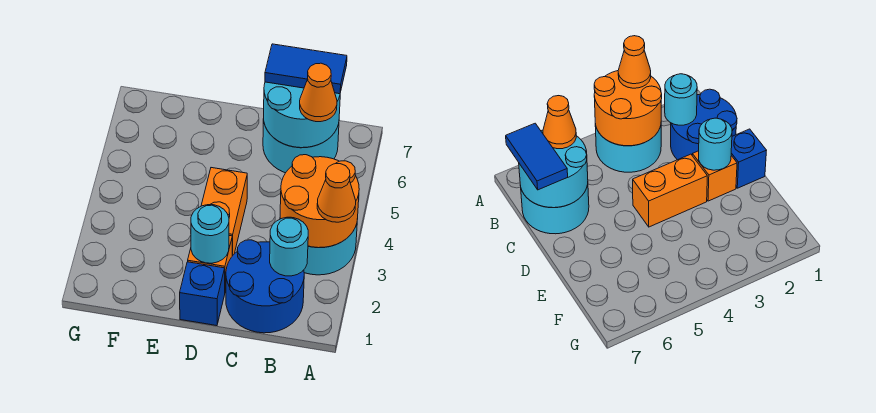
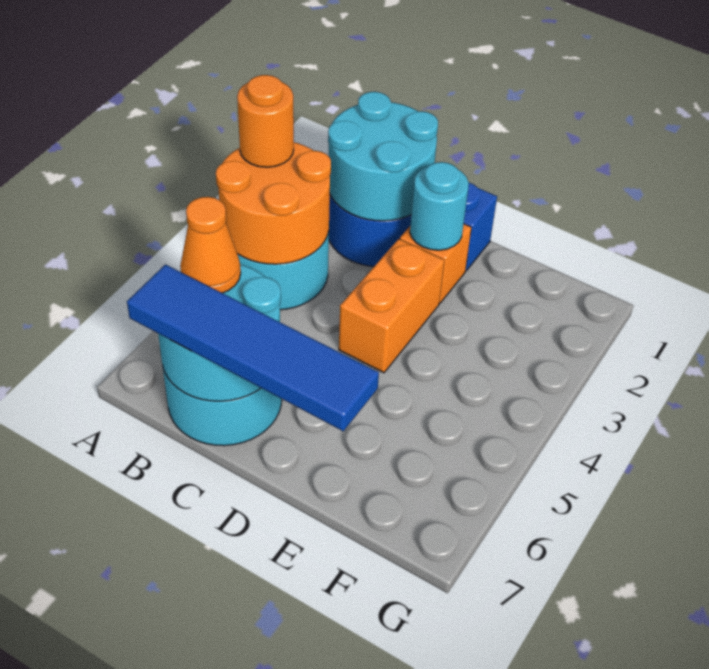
orange 1x1 cone [317,164,356,222] -> orange 1x1 round brick [237,75,294,167]
cyan 1x1 round brick [270,217,308,276] -> cyan 2x2 round brick [328,92,438,221]
blue 1x2 tile [265,44,347,94] -> blue 1x4 tile [127,265,379,431]

